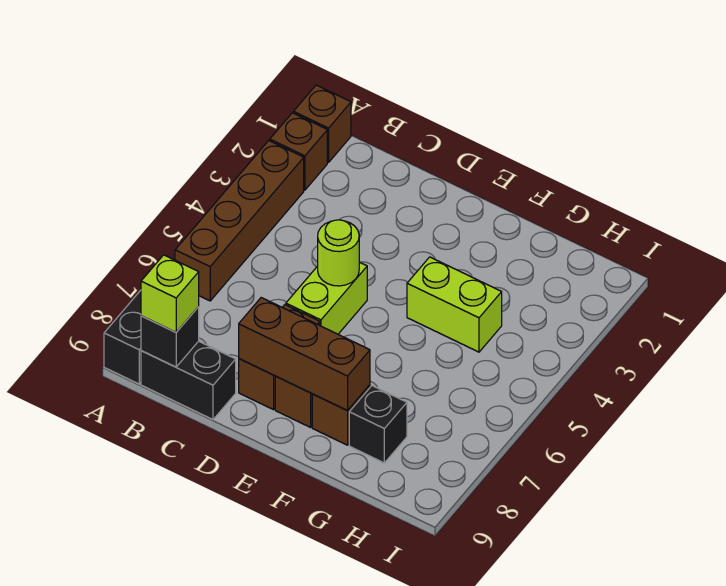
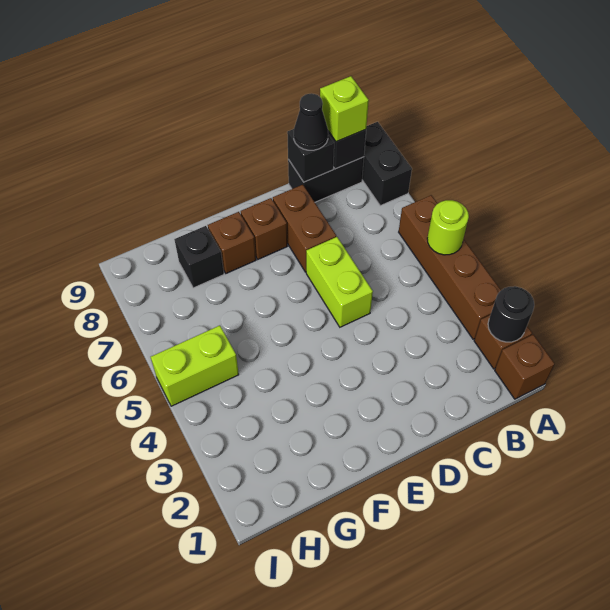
none -> black 1x1 round brick [488,286,534,342]
none -> black 1x1 brick [287,129,334,182]
none -> black 1x1 cone [294,93,328,150]
lime 1x1 round brick [318,220,359,286] -> lime 1x1 round brick moved to [427,200,469,255]
brown 1x3 brick [239,298,370,411] -> none
lime 1x2 brick [407,257,502,352] -> lime 1x2 brick moved to [151,326,239,406]

